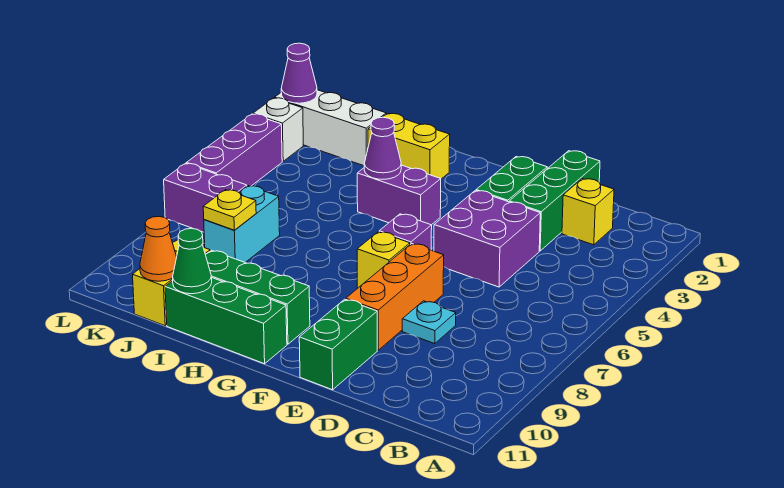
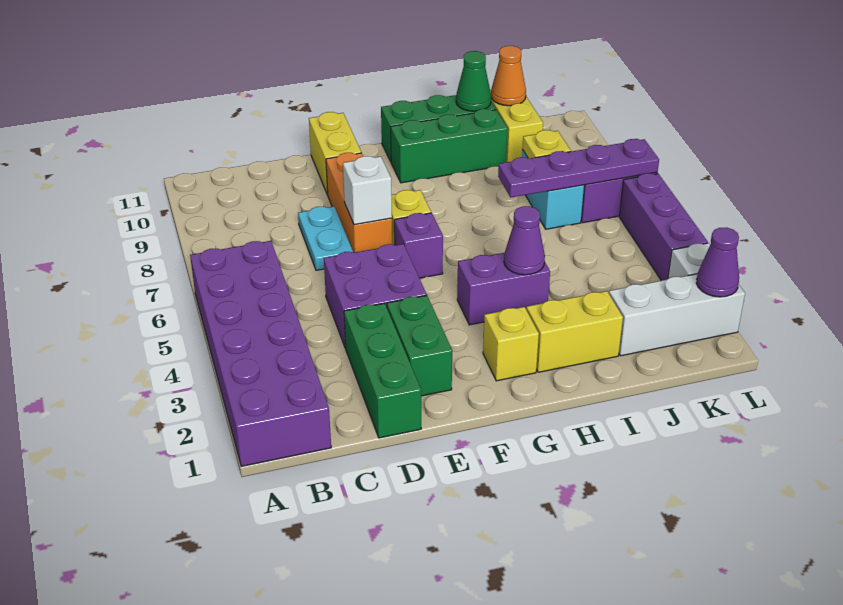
none -> purple 2x6 brick [190,241,331,466]
yellow 1x1 brick [562,179,614,245] -> yellow 1x1 brick moved to [483,307,539,381]
cyan 1x1 plate [402,301,456,344] -> cyan 1x2 plate [298,206,353,270]
none -> white 1x1 brick [343,156,392,225]
green 1x2 brick [299,299,377,390] -> yellow 1x2 brick [309,112,361,195]
none -> purple 1x4 plate [498,139,659,198]

